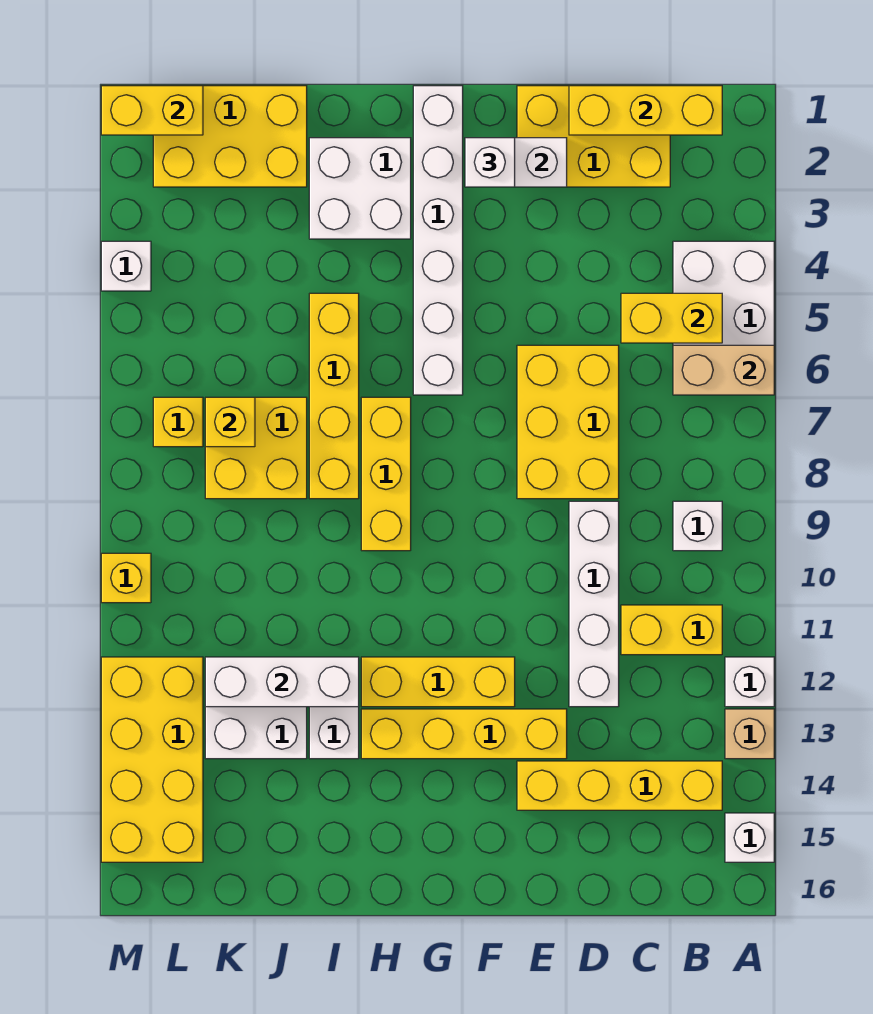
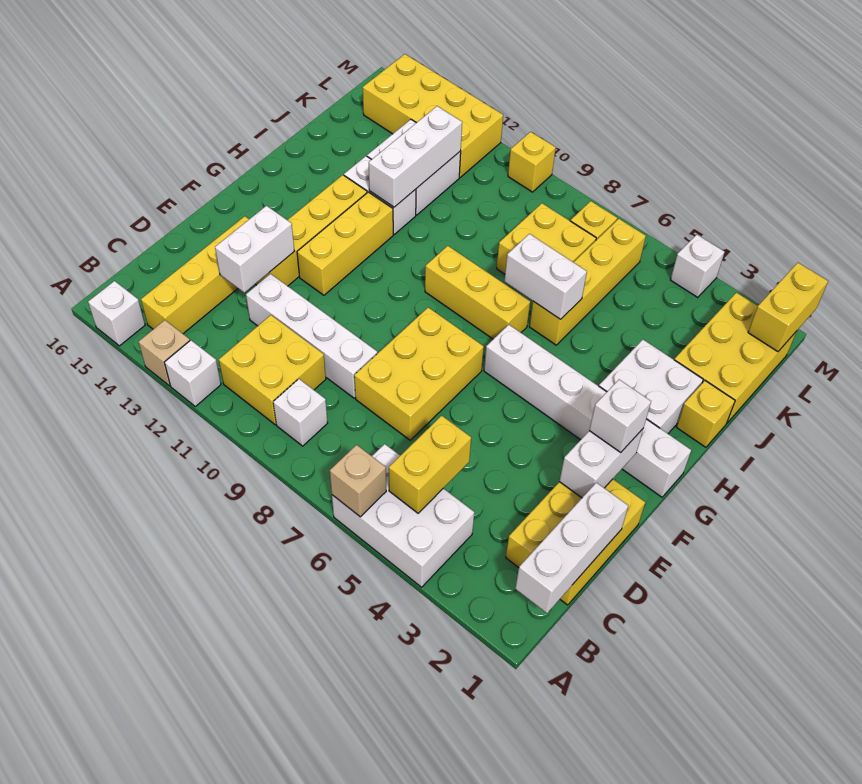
tan 1x2 brick [673,345,774,395] -> tan 1x1 brick [330,445,386,517]
yellow 1x3 brick [569,86,722,135] -> white 1x3 brick [515,483,628,613]
yellow 1x2 brick [621,605,722,655] -> yellow 2x2 brick [219,315,326,425]
yellow 2x3 brick [517,345,619,499] -> yellow 2x3 brick turned to [354,307,484,440]
none -> white 1x2 brick [215,206,294,293]
yellow 1x4 brick [309,293,359,499] -> yellow 1x4 brick turned to [529,219,646,345]
none -> white 1x2 brick [504,234,587,319]
yellow 1x1 brick [205,397,255,447] -> yellow 1x1 brick moved to [677,381,735,447]

